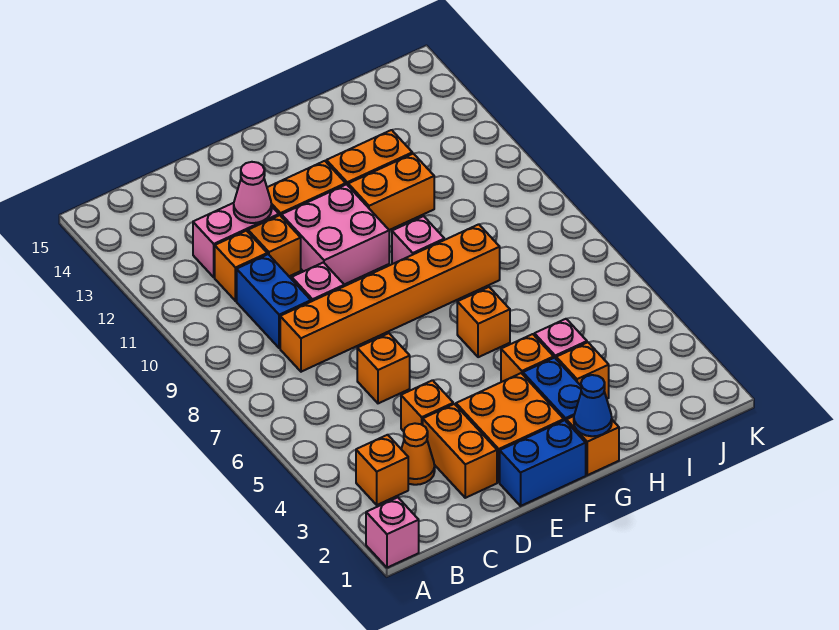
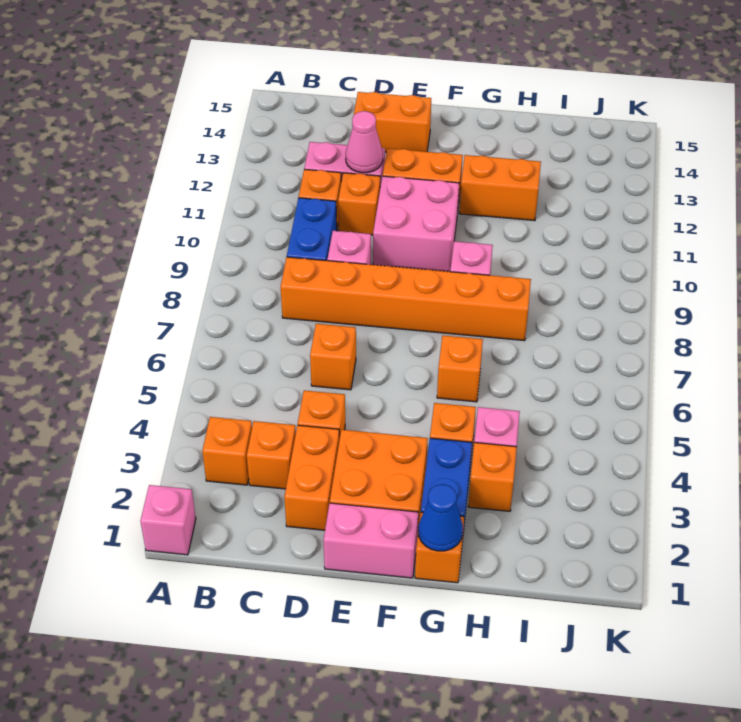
orange 1x1 cone [401,423,435,485] -> orange 1x1 brick [247,421,296,489]
blue 1x2 brick [500,420,586,506] -> pink 1x2 brick [323,503,418,578]
orange 1x2 brick [348,154,434,230] -> orange 1x2 brick moved to [354,92,431,152]

